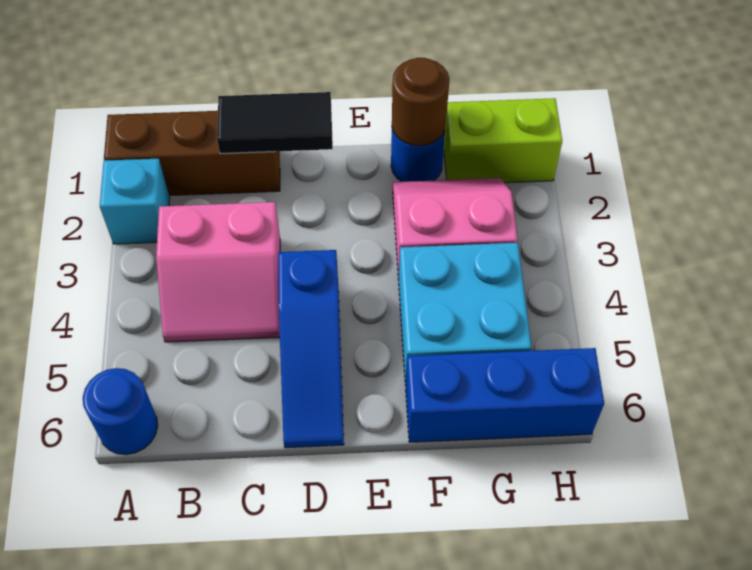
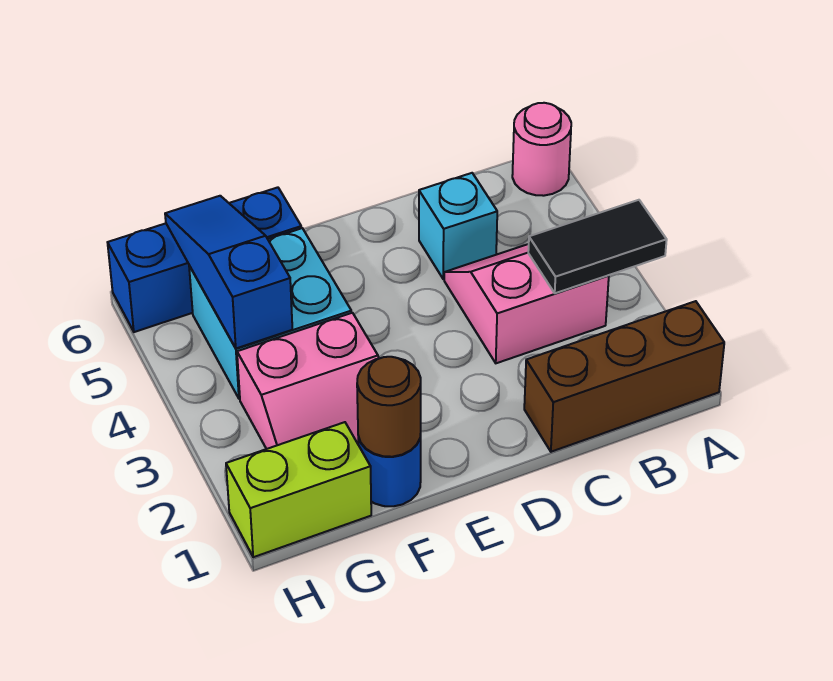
cyan 1x1 brick [100,159,170,244] -> cyan 1x1 brick moved to [419,173,497,279]
blue 1x1 round brick [83,368,158,455] -> pink 1x1 round brick [512,103,571,196]
black 1x2 tile [217,92,333,154] -> black 1x2 tile moved to [528,200,667,293]
blue 1x3 slope [278,250,344,448] -> blue 1x3 slope moved to [165,196,292,348]

